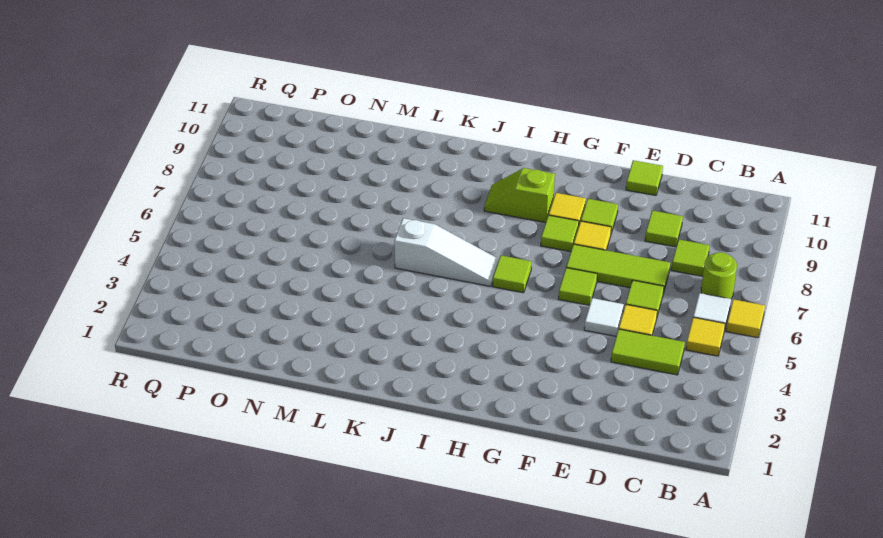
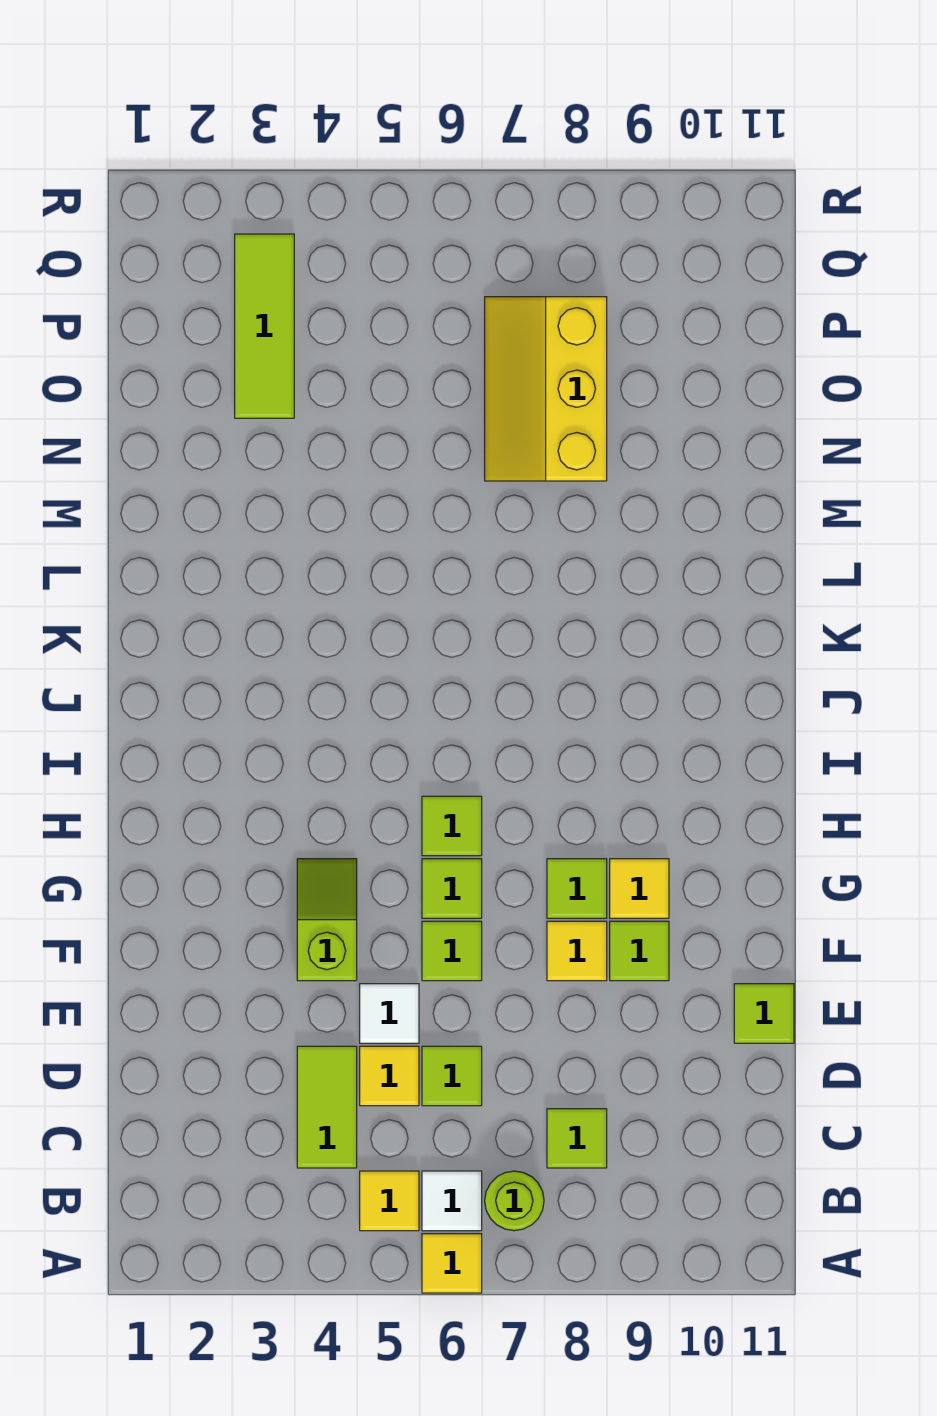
lime 1x3 tile [566,244,670,293] -> lime 1x3 tile moved to [235,234,294,418]
lime 1x1 tile [645,210,683,247] -> lime 1x1 tile moved to [422,859,482,918]
lime 1x2 slope [484,168,555,223] -> lime 1x2 slope moved to [297,859,357,981]
white 1x3 slope [394,218,499,286] -> none
none -> yellow 2x3 slope [485,297,607,481]

